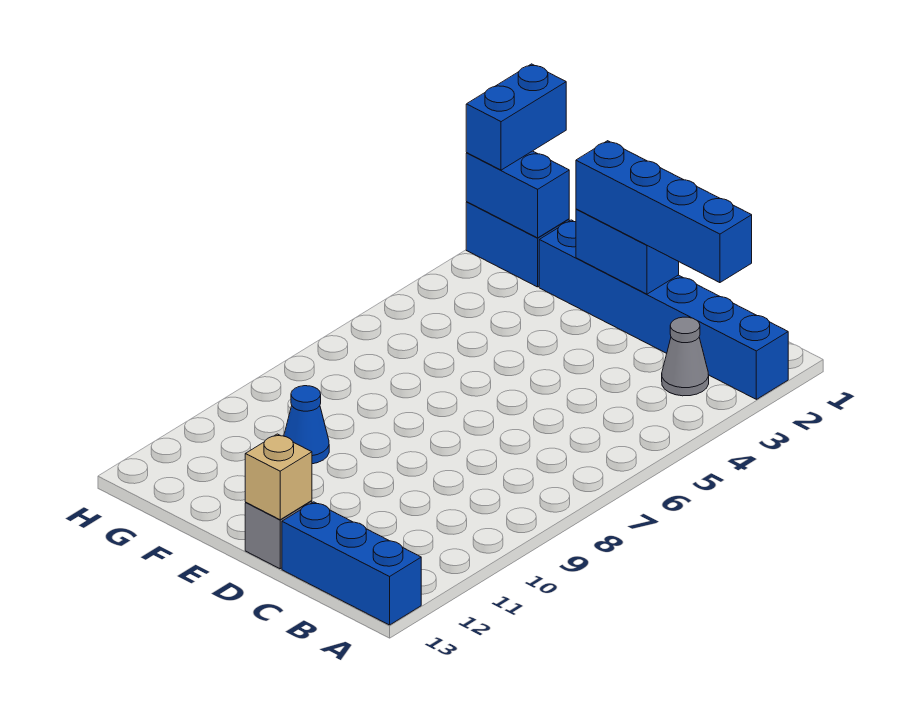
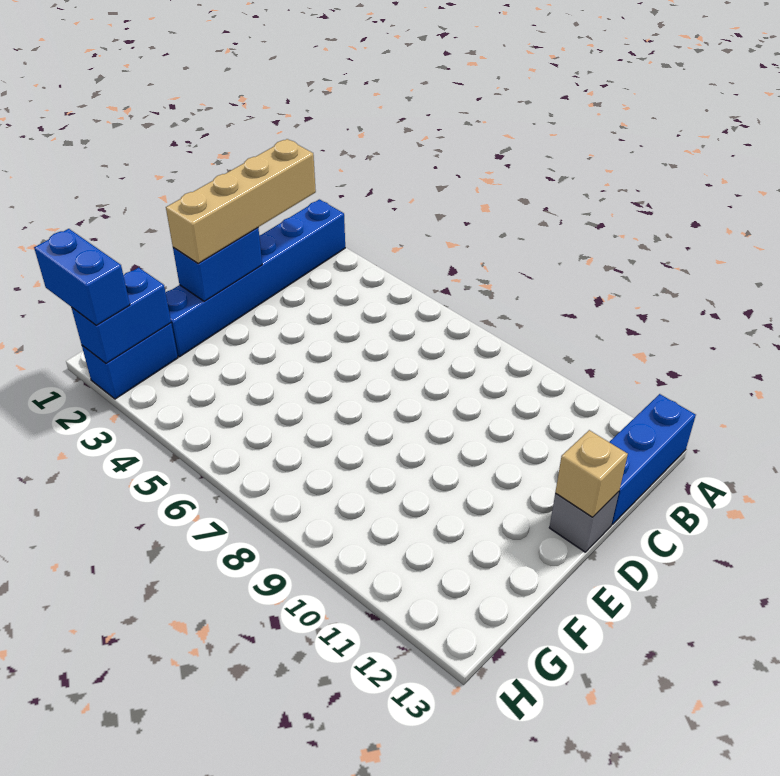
blue 1x4 brick [576,141,752,283] -> tan 1x4 brick [166,139,316,264]
grey 1x1 cone [662,317,709,396] -> none
blue 1x1 cone [284,386,329,464] -> none

